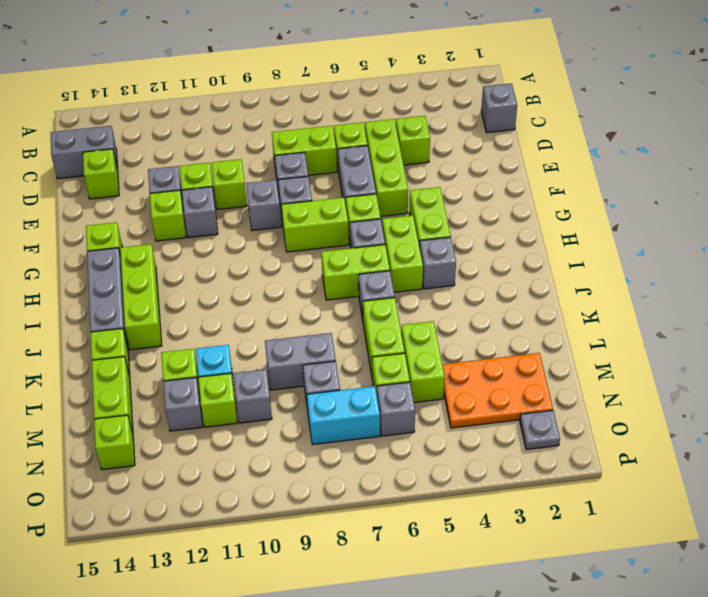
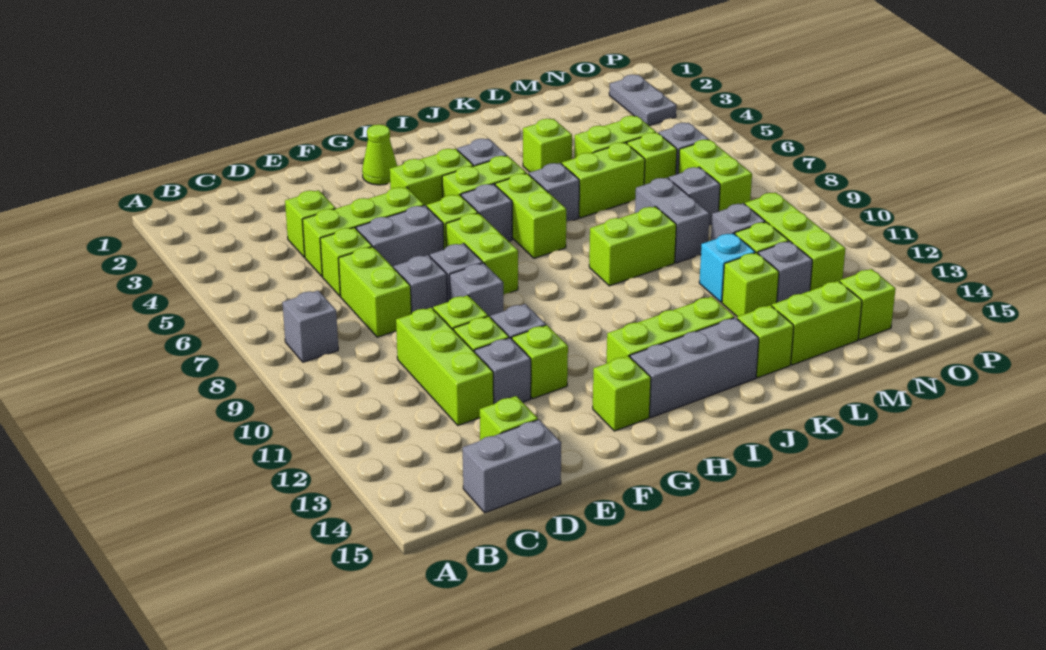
grey 1x1 brick [481,83,517,133] -> grey 1x1 brick moved to [282,291,338,362]
grey 1x2 brick [51,126,118,179] -> grey 1x2 brick turned to [463,420,561,513]
none -> lime 1x3 brick [396,308,494,425]
none -> lime 1x1 cone [362,125,397,185]
none -> lime 1x2 brick [589,207,676,286]
none -> lime 1x1 brick [523,119,572,172]
orange 2x3 plate [442,353,553,428] -> none
cyan 1x2 brick [307,386,380,445] -> lime 1x2 brick [678,140,752,211]
none -> lime 1x3 brick [745,192,845,291]
grey 1x1 plate [520,410,560,450] -> grey 1x2 plate [609,75,676,126]

